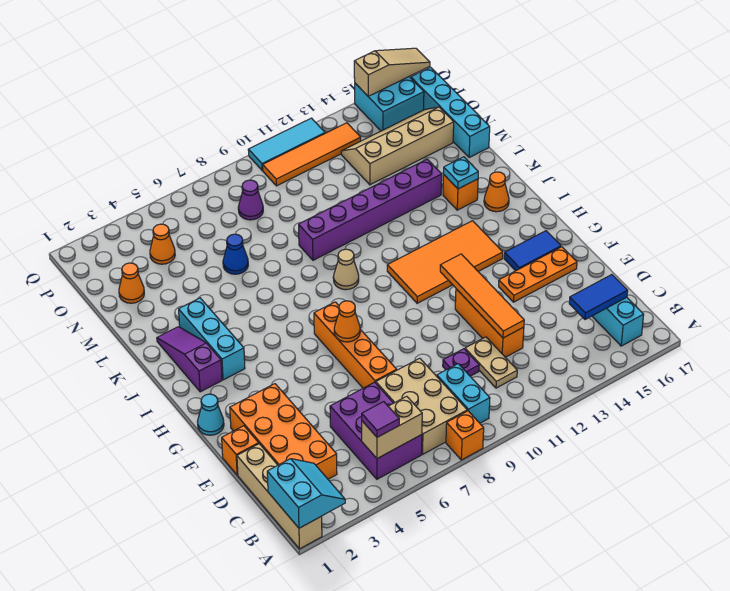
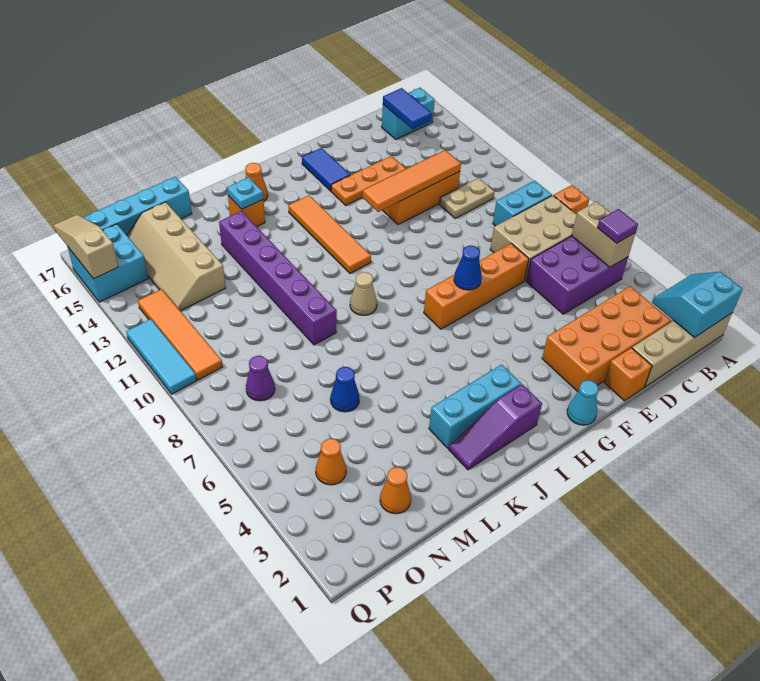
purple 1x1 plate [443,349,479,376] -> none
orange 1x3 plate [499,247,577,302] -> orange 1x3 plate turned to [331,156,406,205]
orange 1x1 cone [334,301,360,342] -> blue 1x1 cone [454,246,482,290]
orange 2x4 tile [387,221,503,303] -> orange 1x4 tile [288,195,371,273]

